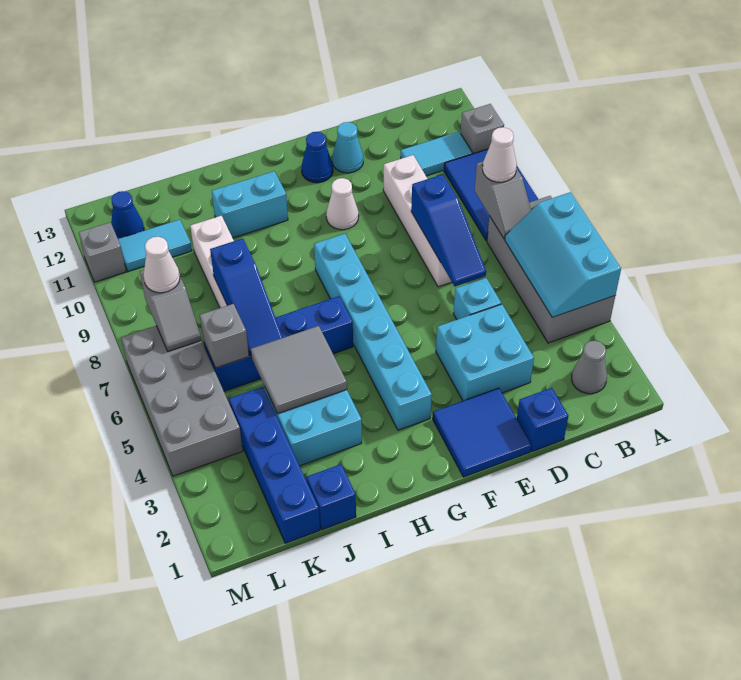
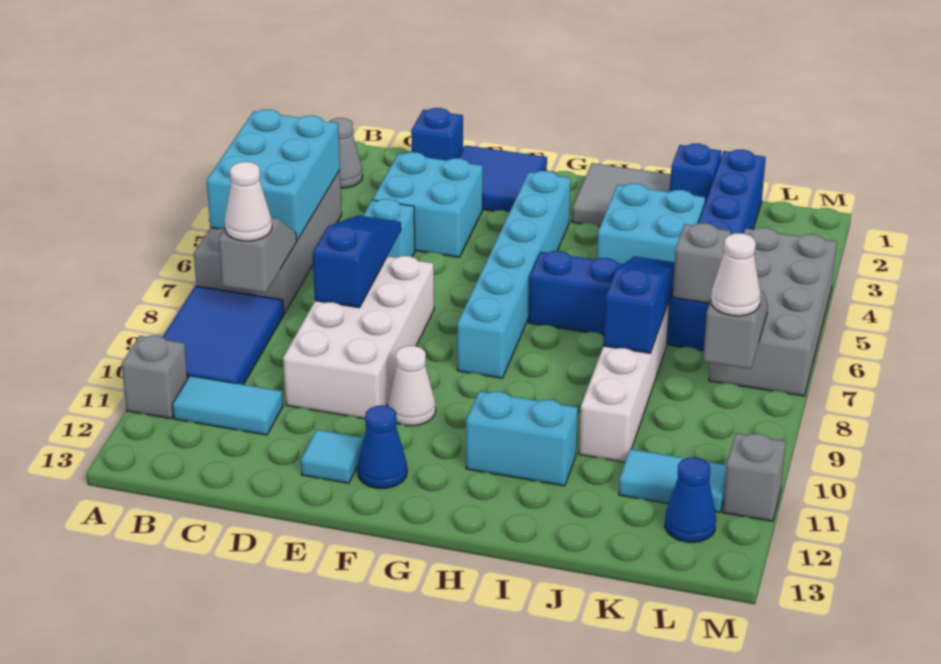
cyan 2x3 slope [505,192,621,317] -> cyan 2x3 brick [207,110,340,240]
white 1x4 brick [383,155,452,287] -> white 2x4 brick [283,256,434,419]
cyan 1x1 cone [332,122,363,173] -> cyan 1x1 tile [301,430,363,483]
grey 2x2 tile [250,326,347,414] -> grey 2x2 tile moved to [572,163,671,226]

